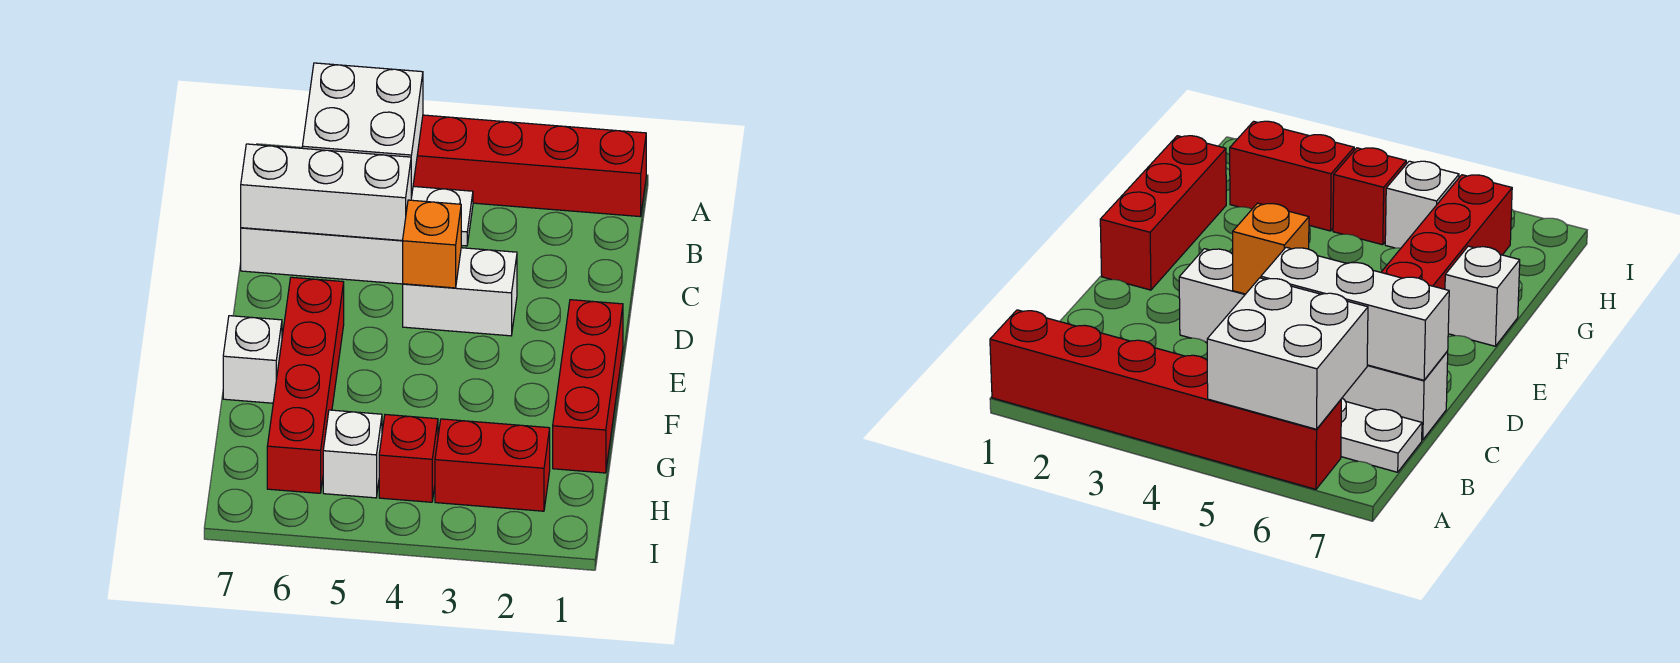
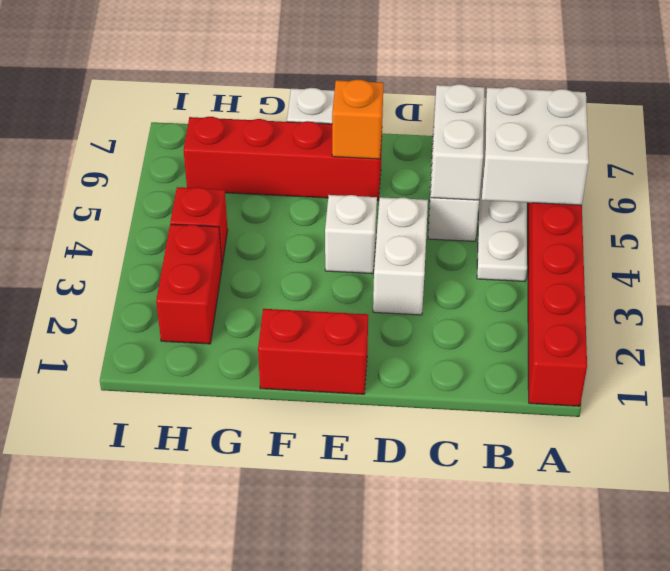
white 1x3 brick [241,144,411,241] -> white 1x2 brick [431,84,484,200]
orange 1x1 brick [403,200,461,288] -> orange 1x1 brick moved to [332,80,383,159]
red 1x3 brick [553,300,623,473] -> red 1x2 brick [258,309,368,394]
white 1x1 brick [323,410,382,498] -> white 1x1 brick moved to [325,195,377,274]

